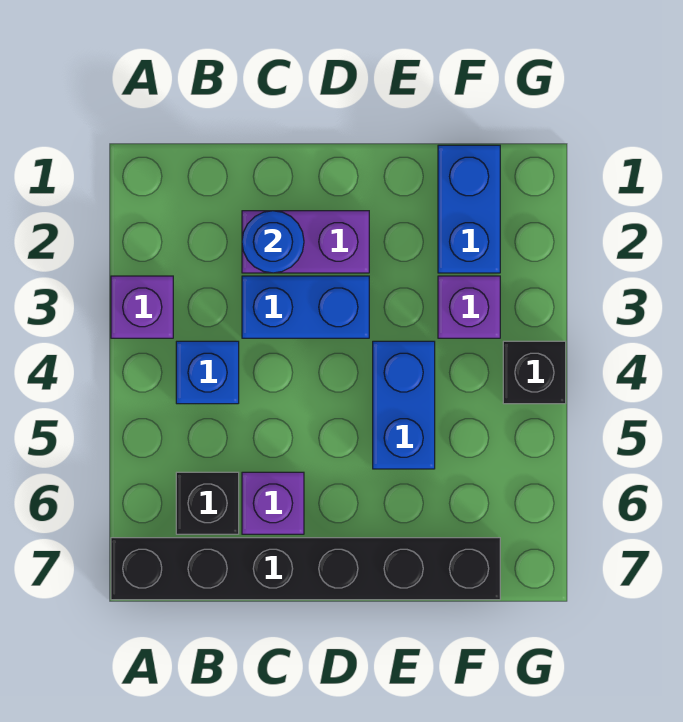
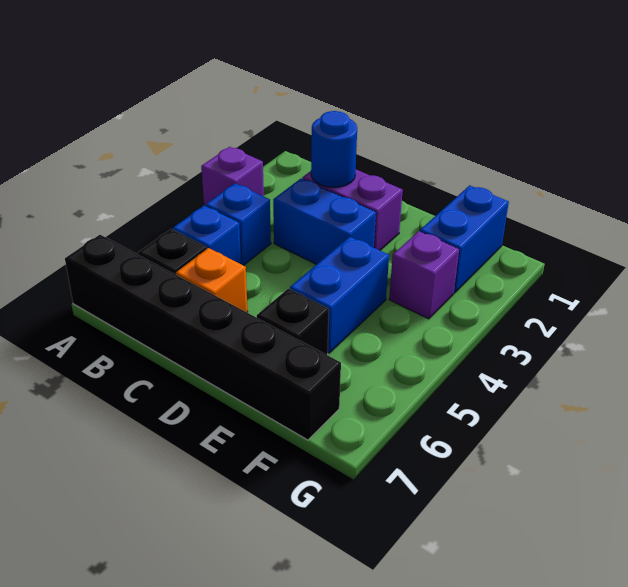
none -> blue 1x1 brick [173,206,241,264]
purple 1x1 brick [242,472,304,534] -> orange 1x1 brick [176,248,248,312]
black 1x1 brick [503,341,566,404] -> black 1x1 brick moved to [257,289,329,355]

